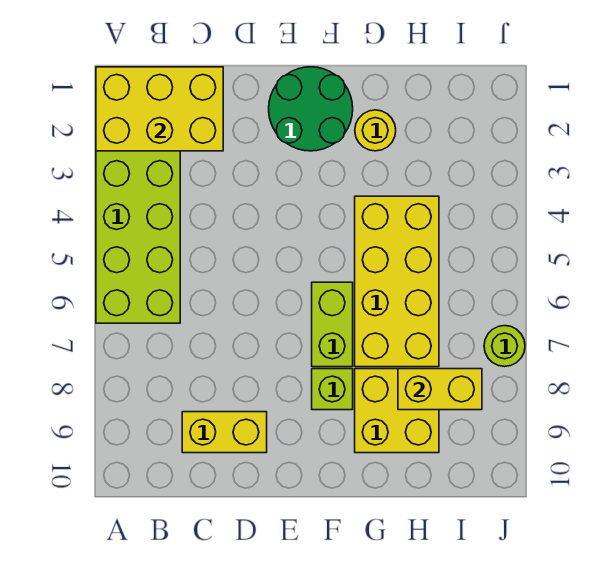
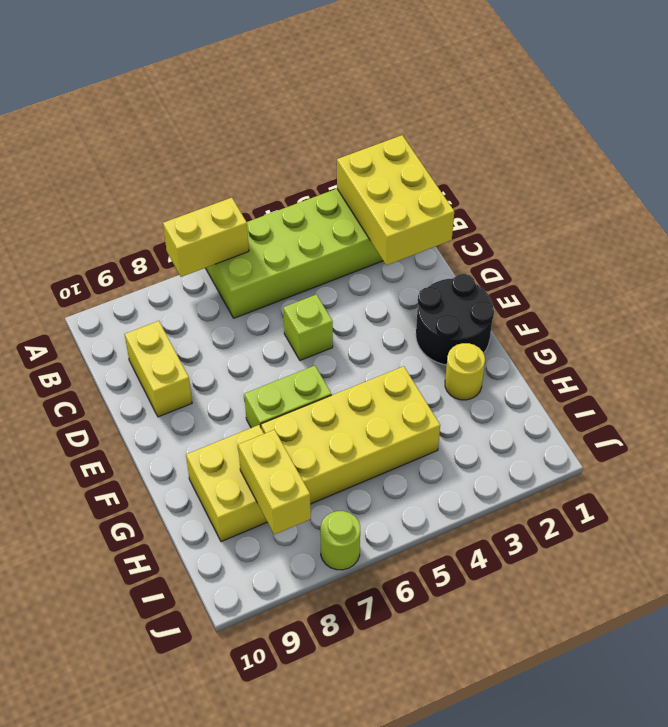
none -> yellow 1x2 brick [163,198,249,277]
green 2x2 round brick [269,67,353,151] -> black 2x2 round brick [416,274,494,365]
lime 1x1 brick [312,369,353,410] -> lime 1x1 brick moved to [283,294,333,360]

